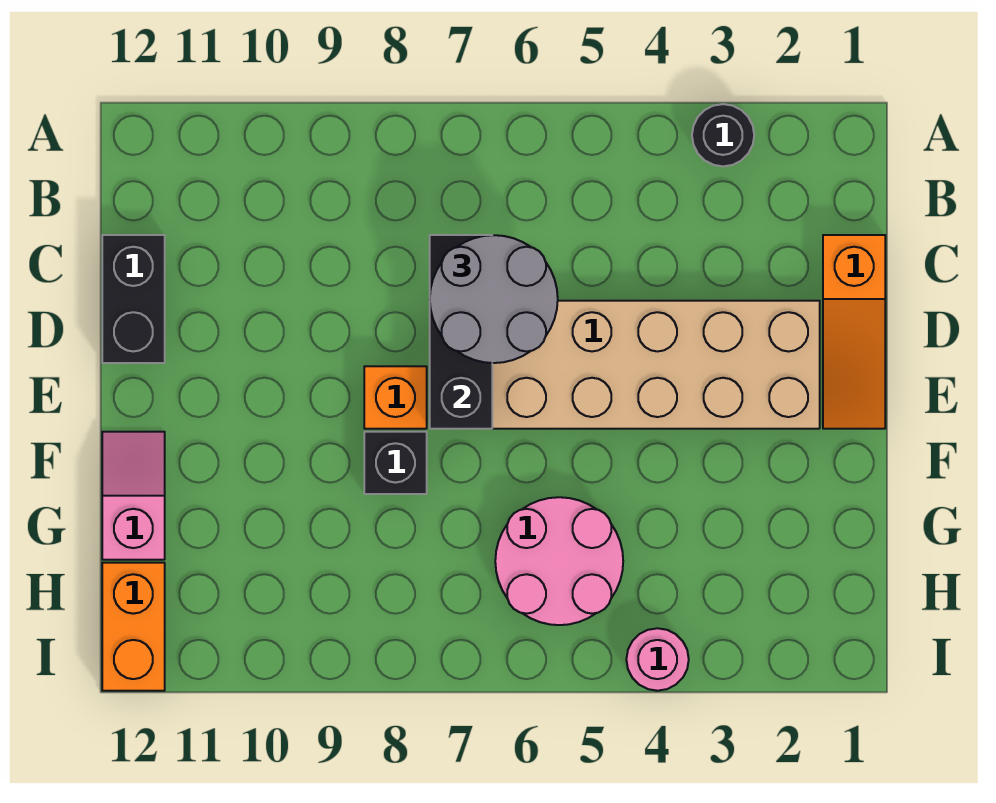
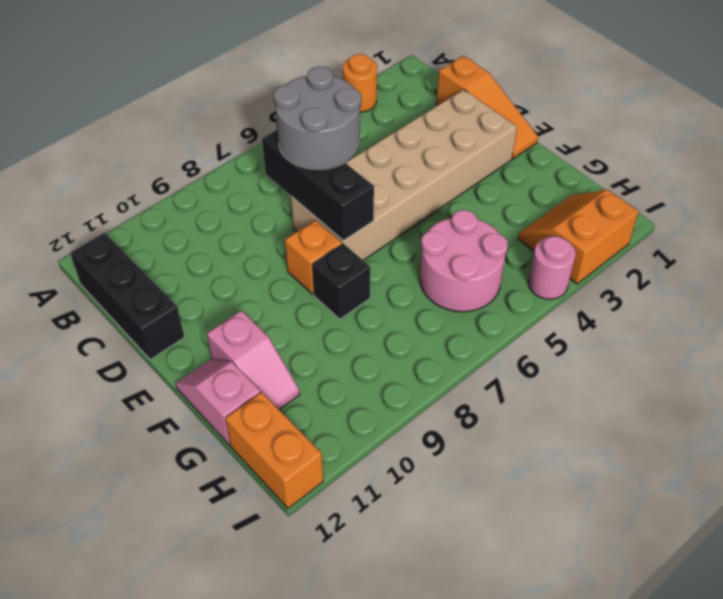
black 1x1 round brick [692,104,754,166] -> orange 1x1 round brick [342,54,377,112]
black 1x2 brick [102,235,165,363] -> black 1x3 brick [70,233,184,360]
none -> pink 1x2 slope [207,311,300,409]
none -> orange 2x2 slope [518,190,639,284]

